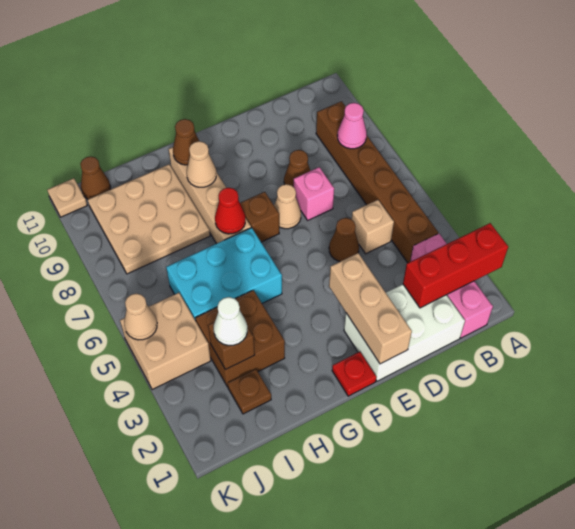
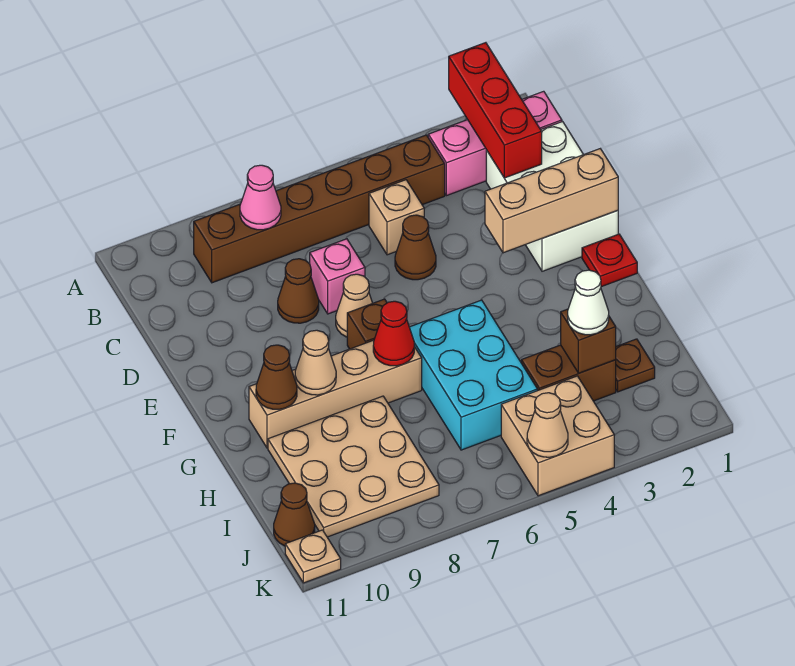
brown 2x2 brick [196,290,285,387] -> brown 1x2 brick [521,345,616,401]

